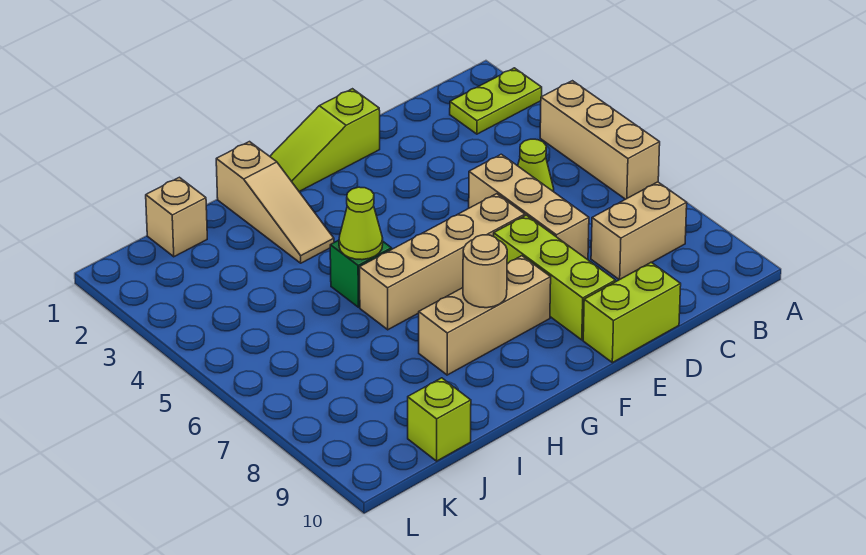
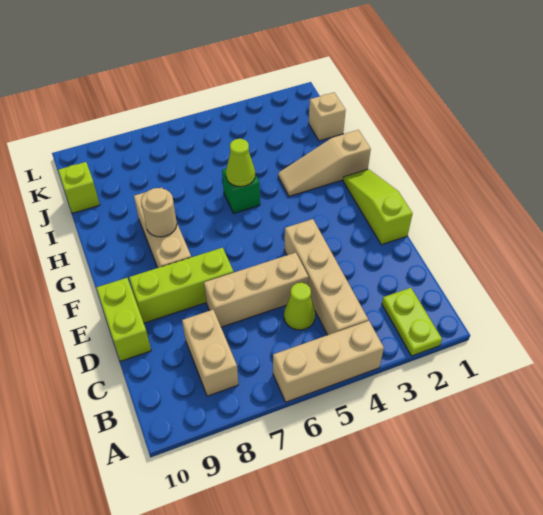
tan 1x4 brick [359,194,525,330] -> tan 1x4 brick moved to [284,219,368,335]

